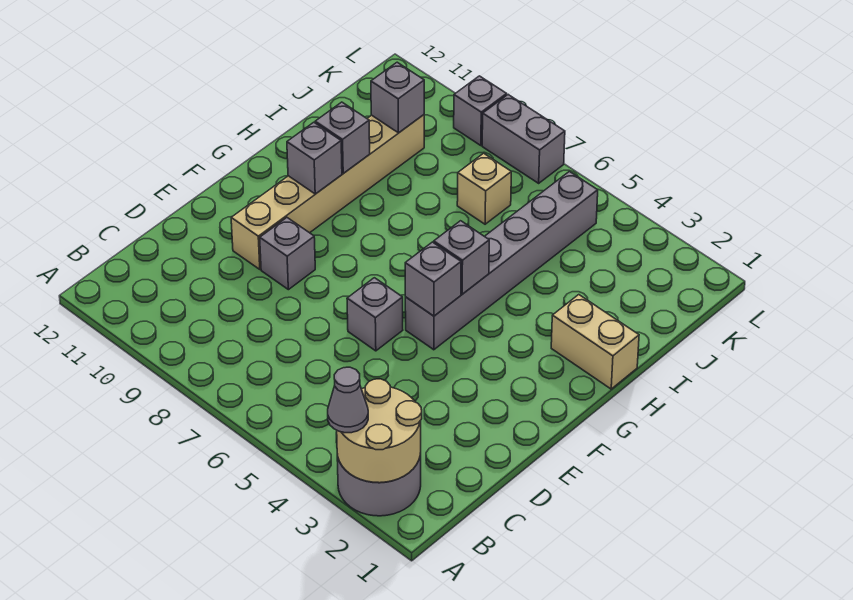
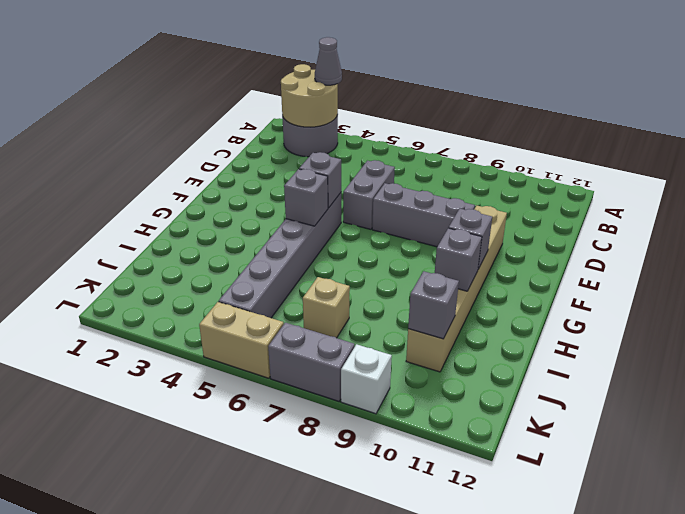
grey 1x1 brick [347,278,403,351] -> grey 1x2 brick [343,160,395,229]
grey 1x1 brick [260,218,315,290] -> grey 1x3 brick [372,183,475,247]
tan 1x2 brick [551,295,639,389] -> tan 1x2 brick moved to [199,302,284,378]
grey 1x1 brick [454,76,507,146] -> white 1x1 brick [341,344,392,414]

